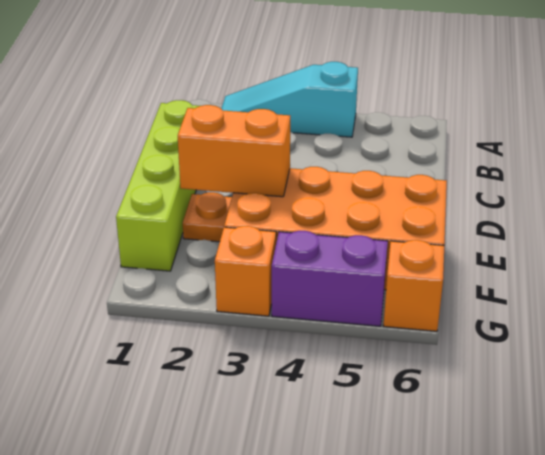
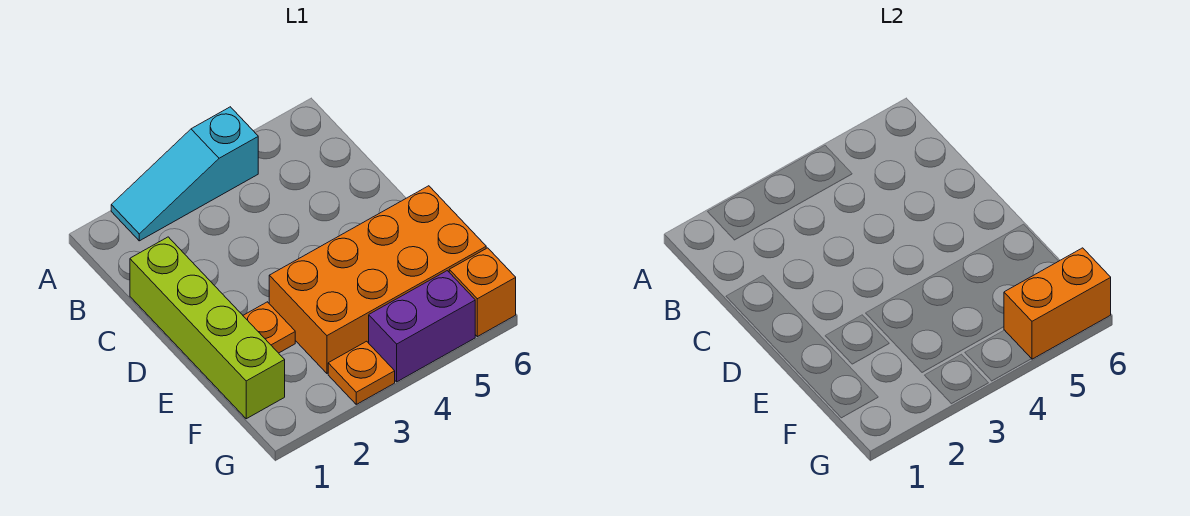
orange 1x2 brick [178,105,290,197] -> orange 1x2 brick moved to [1004,248,1111,359]
orange 1x1 brick [215,226,276,316] -> orange 1x1 plate [328,341,395,404]

